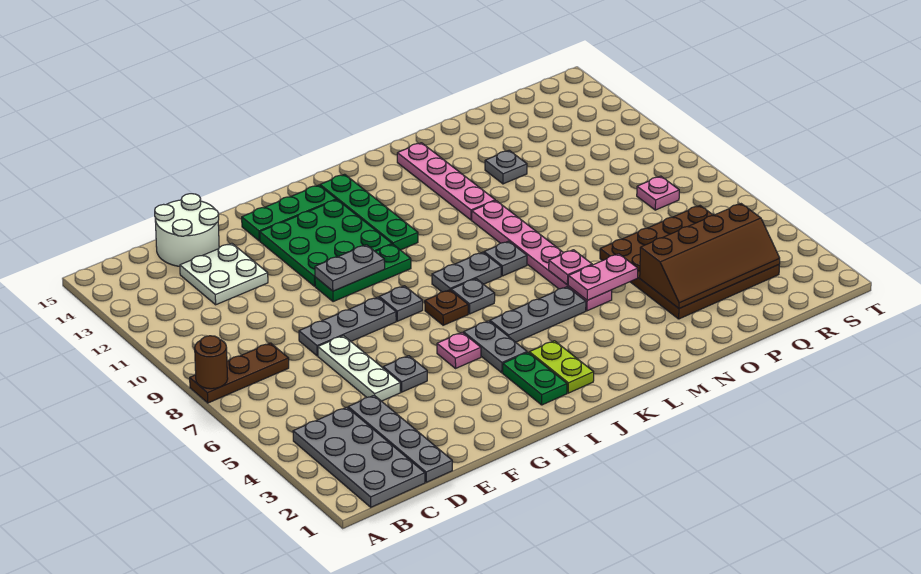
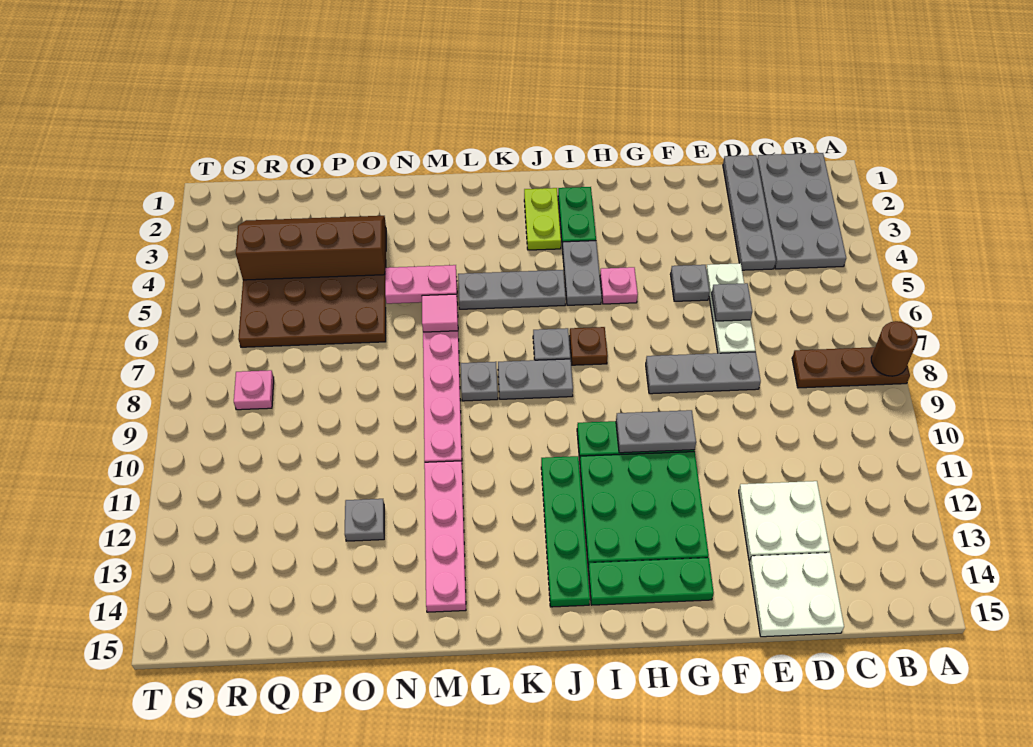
white 2x2 round brick [155,194,219,266] -> white 2x2 plate [749,553,844,637]
grey 1x1 plate [379,286,423,321] -> grey 1x1 plate moved to [712,283,752,321]
pink 1x1 plate [549,250,592,285] -> pink 1x1 tile [422,294,458,332]

